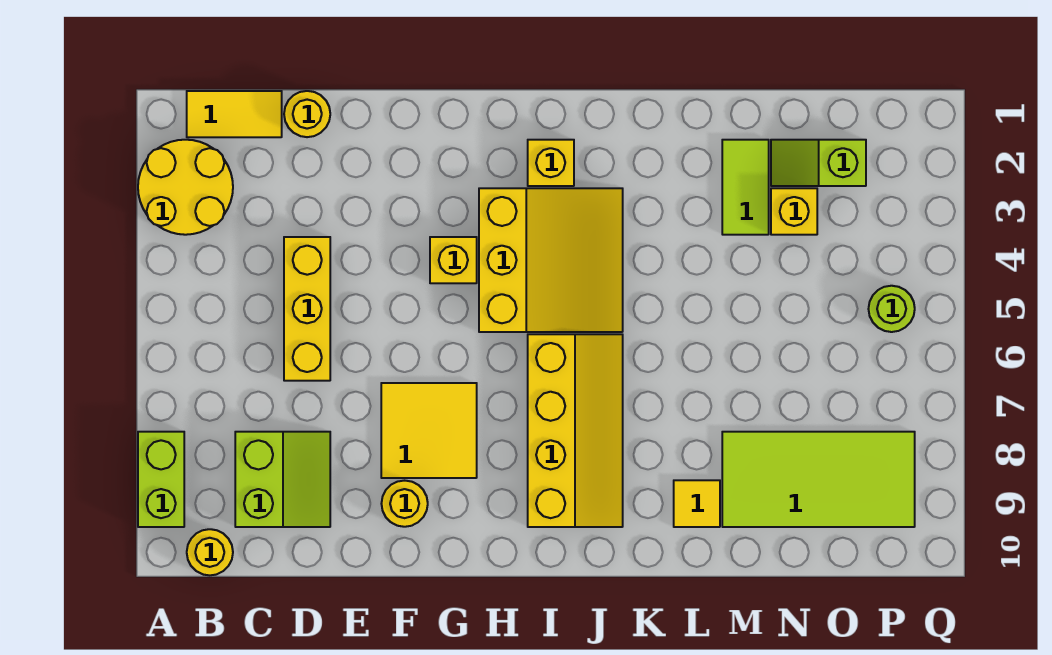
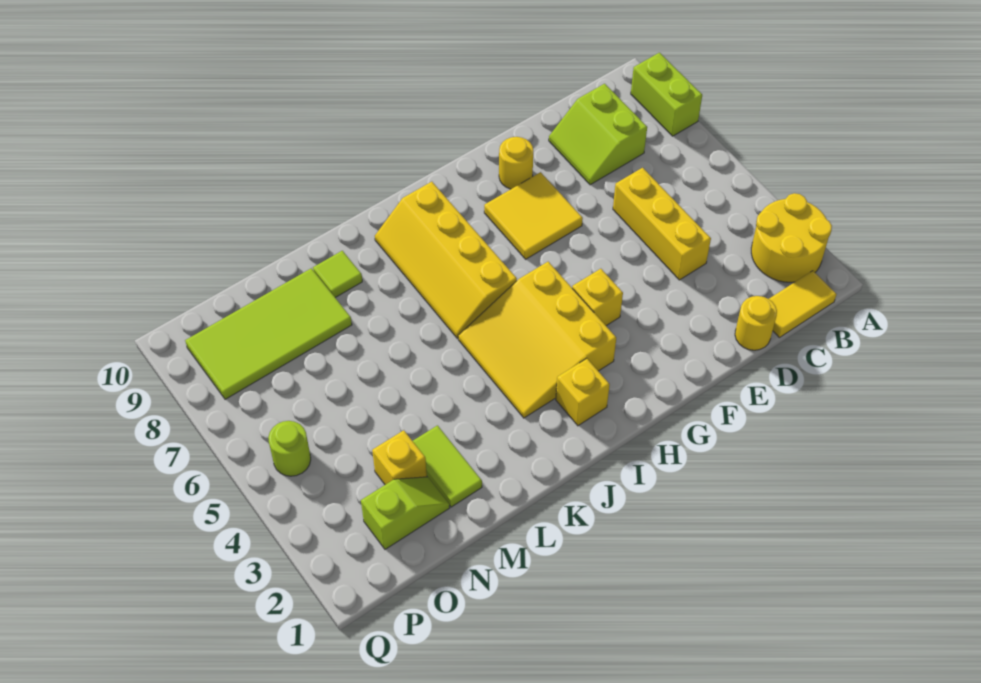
yellow 1x1 round brick [187,529,233,575] -> none
yellow 1x1 tile [674,480,720,527] -> lime 1x1 tile [313,251,362,298]

